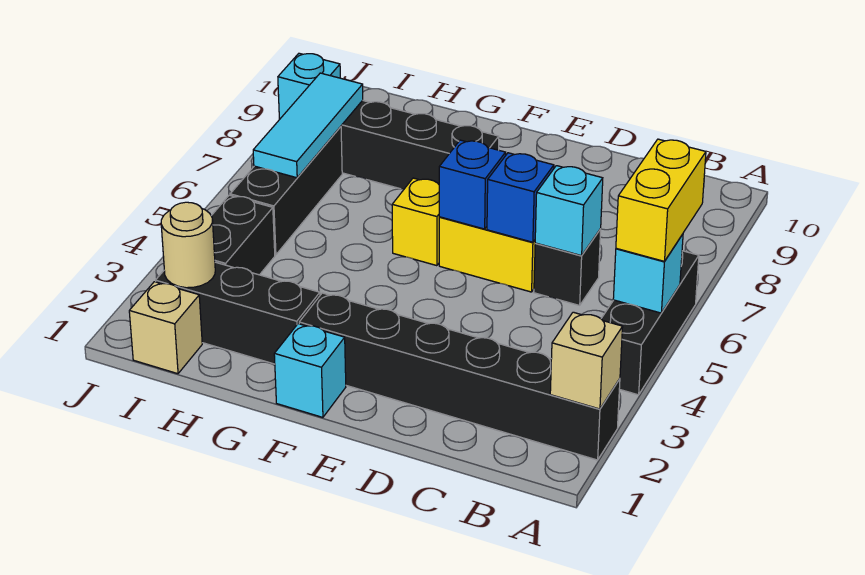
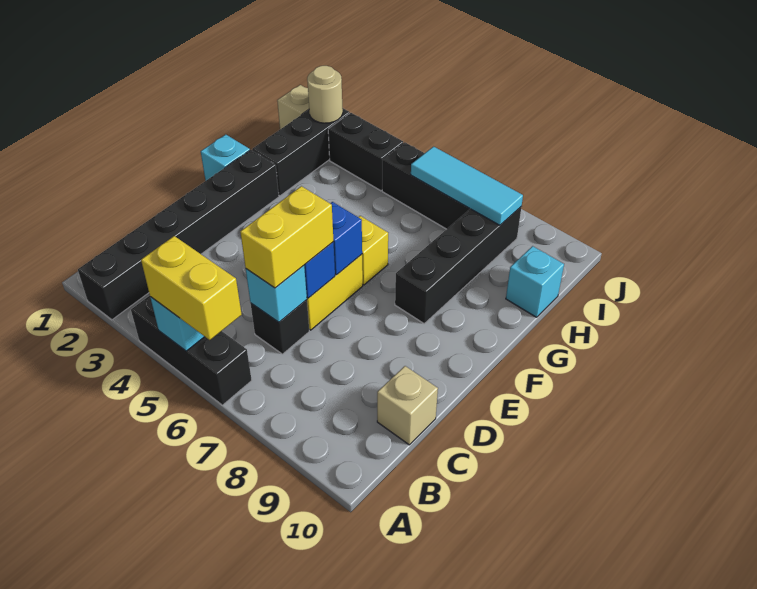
tan 1x1 brick [550,312,623,409] -> tan 1x1 brick moved to [377,366,438,445]
none -> yellow 1x2 brick [240,186,333,288]
cyan 1x1 brick [278,53,340,120] -> cyan 1x1 brick moved to [506,246,564,317]

